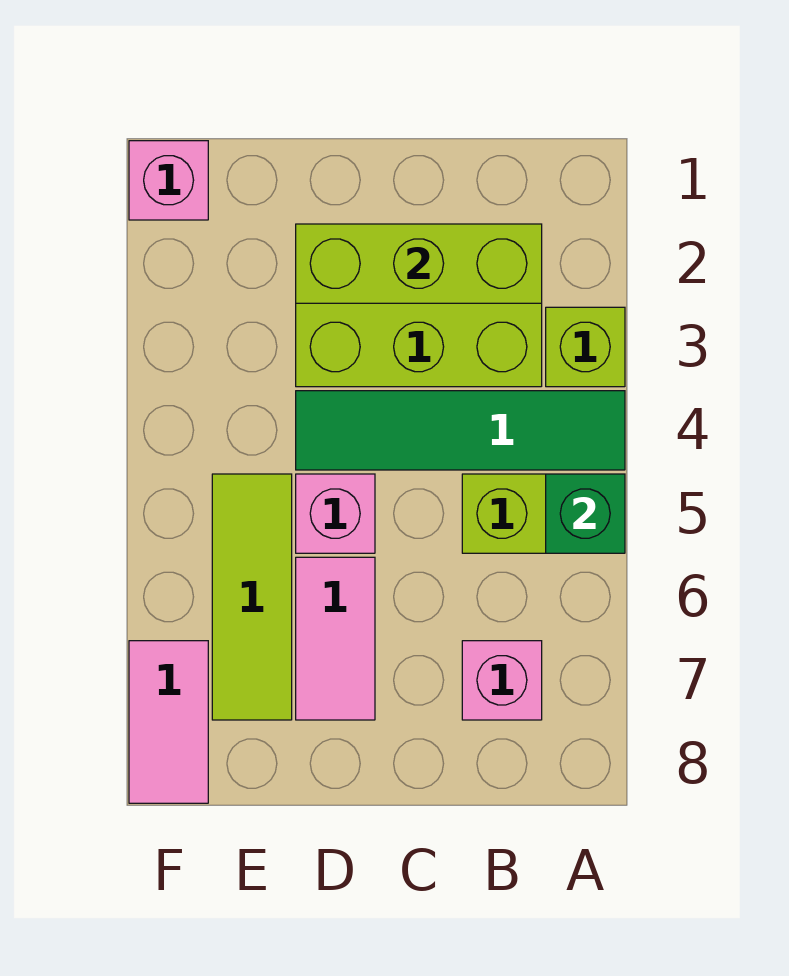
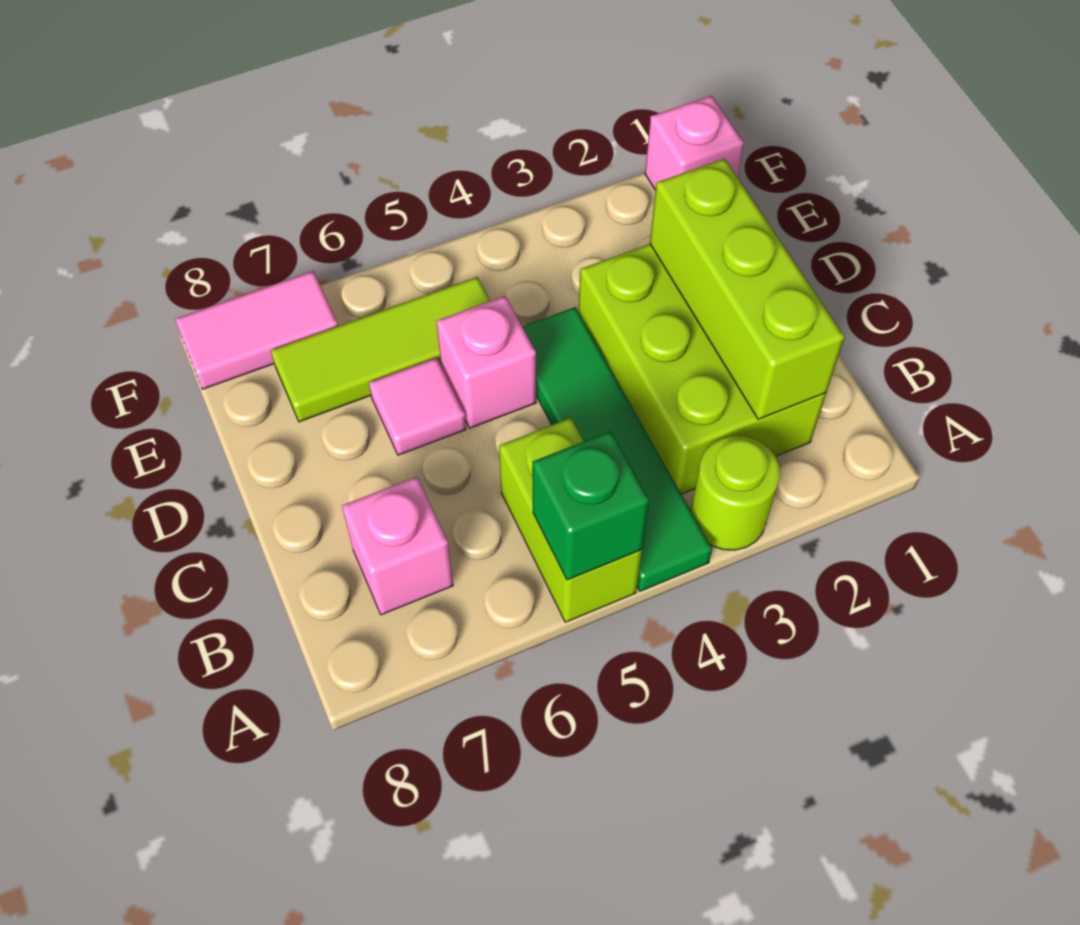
lime 1x1 brick [546,307,625,387] -> lime 1x1 round brick [691,436,780,550]
pink 1x2 tile [296,557,375,720] -> pink 1x1 tile [369,358,466,455]

